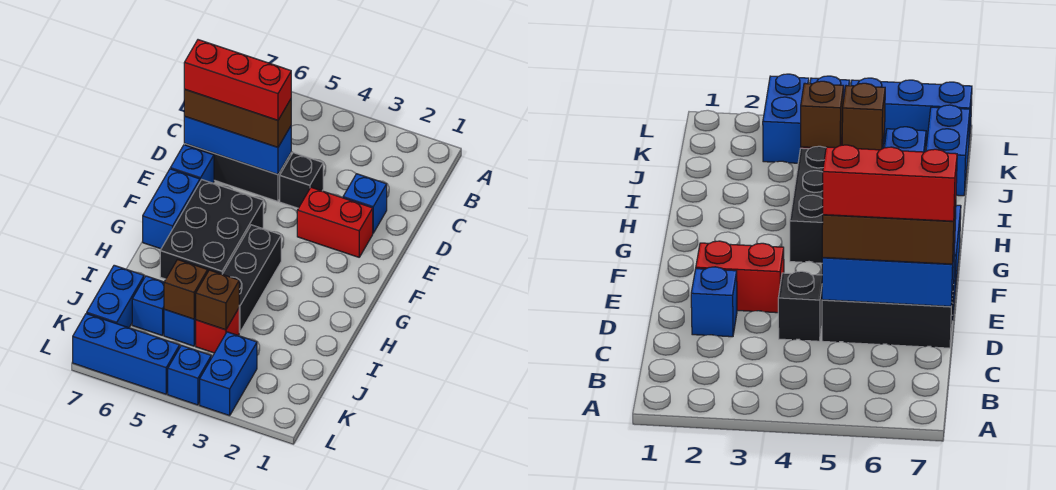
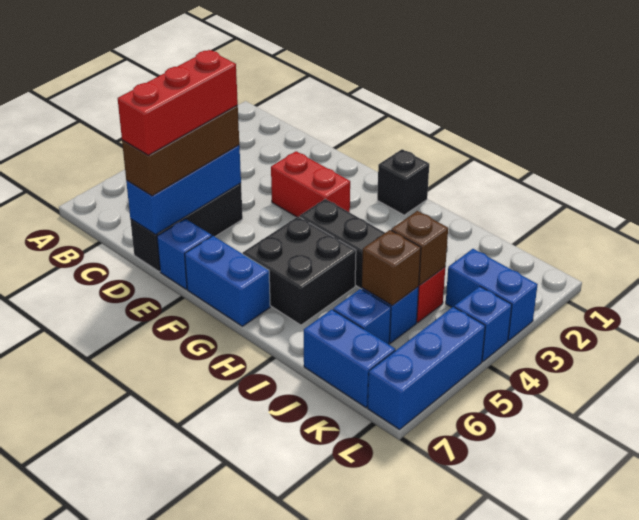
blue 1x1 brick [343,174,387,233] -> none
black 1x1 brick [280,153,323,208] -> black 1x1 brick moved to [377,149,429,215]
red 1x2 brick [297,187,373,257] -> red 1x2 brick turned to [271,151,350,217]
black 2x3 brick [160,180,263,279] -> black 2x2 brick [243,217,356,325]

